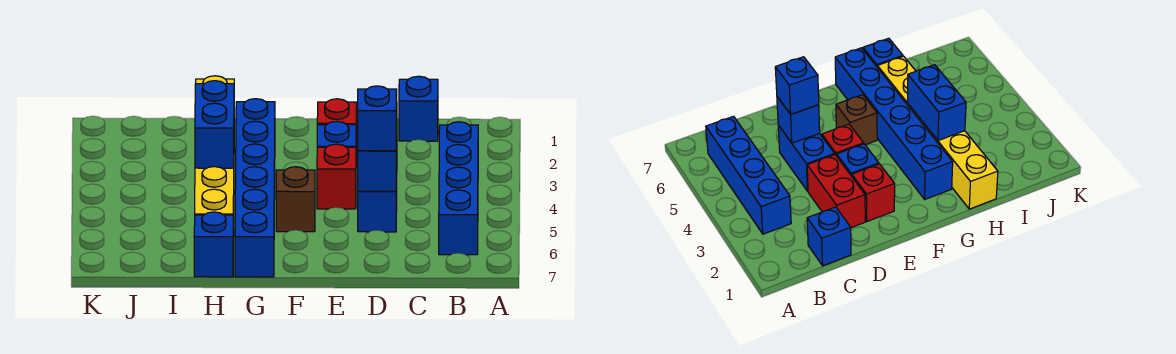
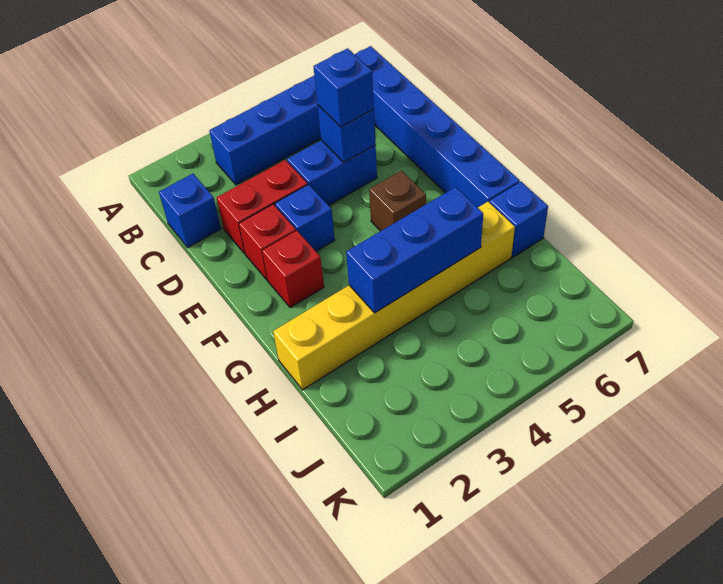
red 1x1 brick [317,144,356,209] -> red 1x1 brick moved to [262,231,324,308]
blue 1x6 brick [235,99,275,277] -> blue 1x6 brick turned to [355,46,520,208]
blue 1x2 brick [195,81,234,168] -> blue 1x3 brick [346,187,483,313]

